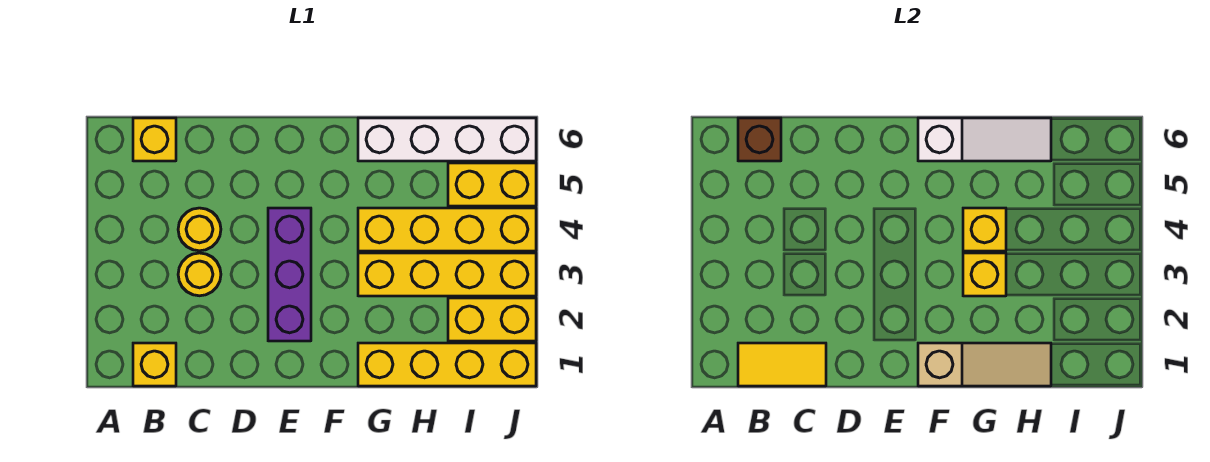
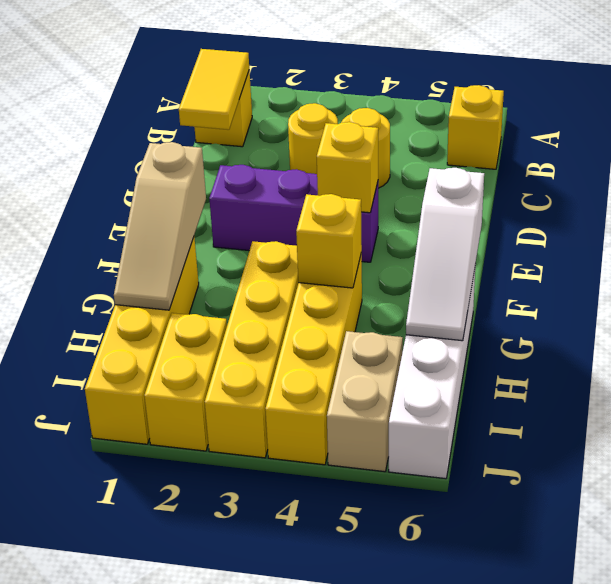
brown 1x1 brick [738,118,781,161] -> none
yellow 1x1 brick [963,253,1006,296] -> yellow 1x1 brick moved to [317,122,378,213]
yellow 1x2 brick [448,163,536,206] -> tan 1x2 brick [327,331,403,472]

